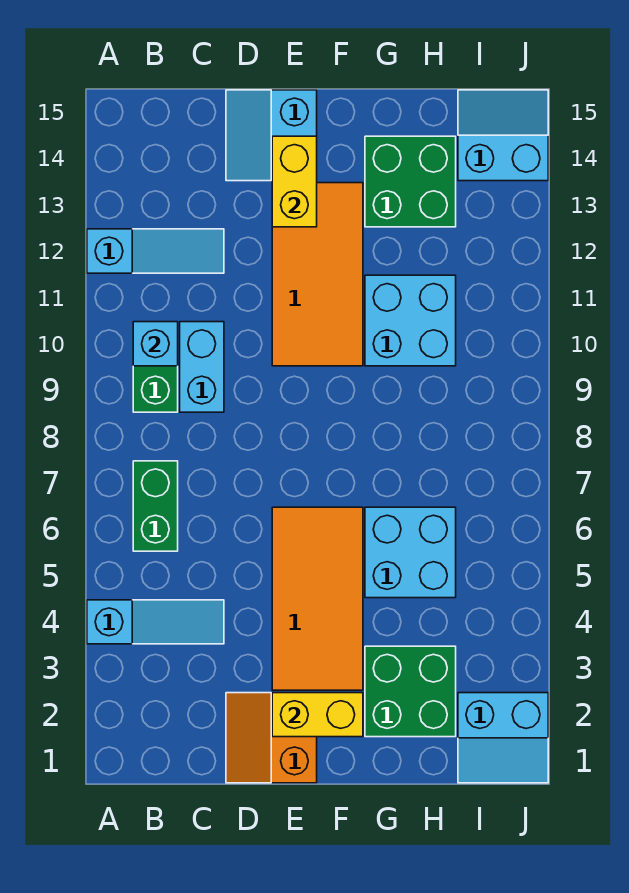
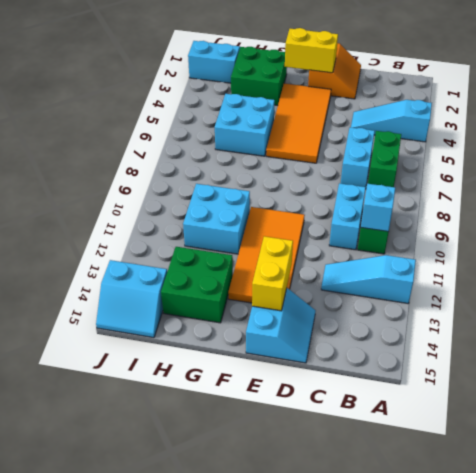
none -> cyan 1x2 brick [341,127,375,189]

